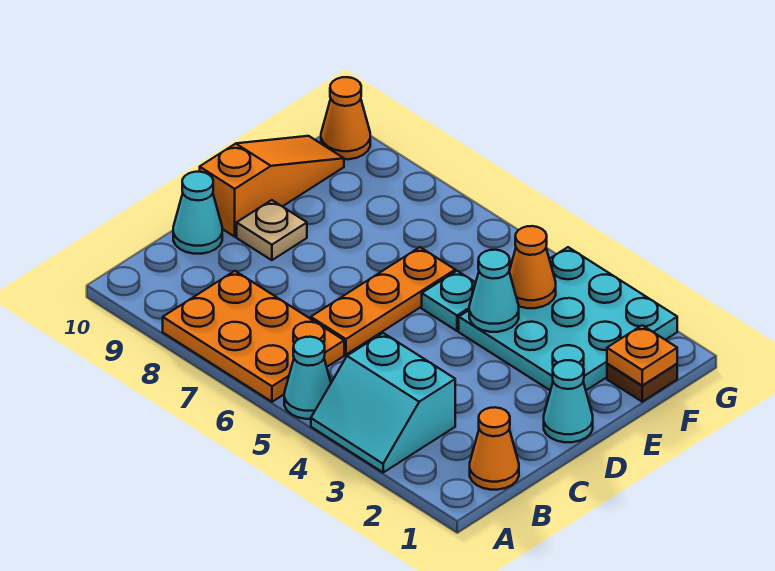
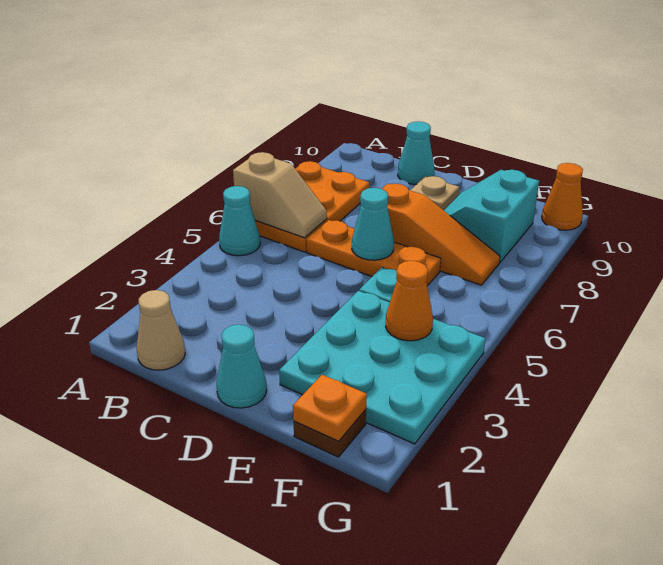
cyan 2x2 slope [311,333,455,472] -> cyan 2x2 slope moved to [444,170,539,263]
none -> tan 1x2 slope [233,152,327,238]
orange 1x1 cone [470,407,519,490] -> tan 1x1 cone [137,290,185,370]
orange 1x3 slope [200,136,344,237] -> orange 1x3 slope moved to [382,184,500,285]
cyan 1x1 cone [469,250,519,332] -> cyan 1x1 cone moved to [352,188,394,260]

